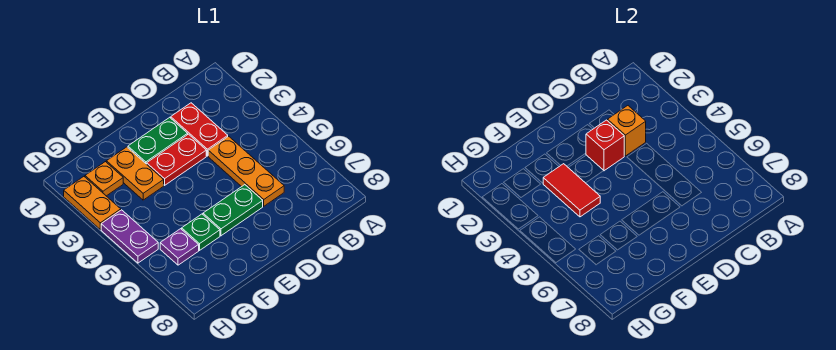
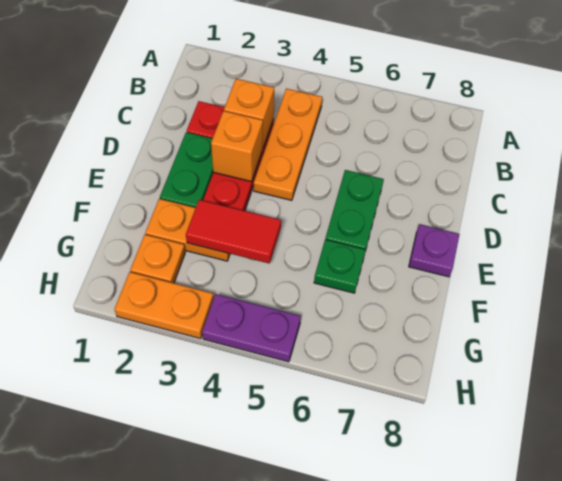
orange 1x3 plate [208,136,284,206] -> orange 1x3 plate turned to [254,89,322,200]
red 1x1 brick [586,120,624,171] -> orange 1x1 brick [211,111,263,182]
purple 1x1 plate [160,229,199,265] -> purple 1x1 plate moved to [409,224,460,277]

